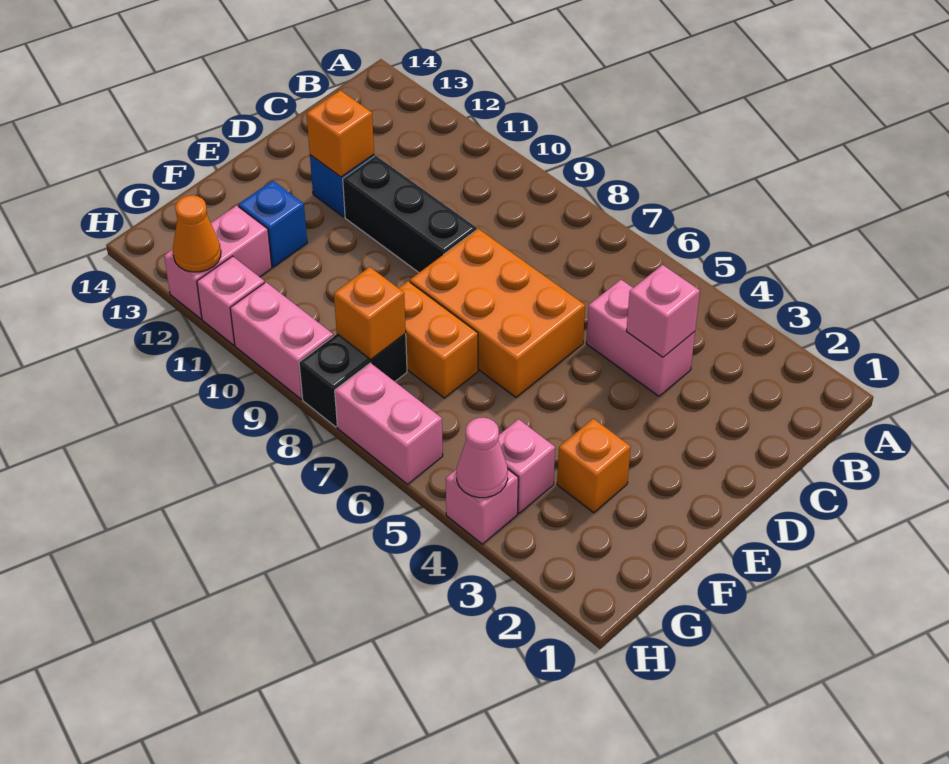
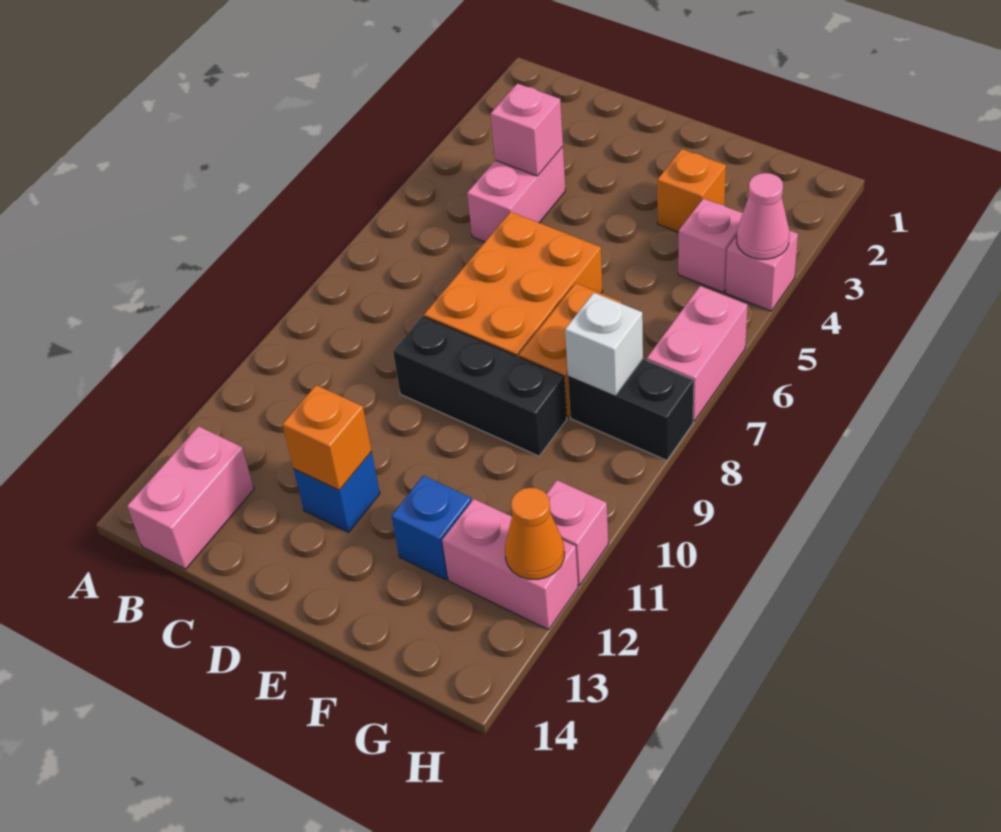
black 1x3 brick [343,156,477,272] -> black 1x3 brick turned to [393,316,567,456]
orange 1x1 brick [334,267,406,359] -> white 1x1 brick [565,293,643,395]
pink 1x2 brick [230,282,333,399] -> pink 1x2 brick moved to [127,426,254,569]

